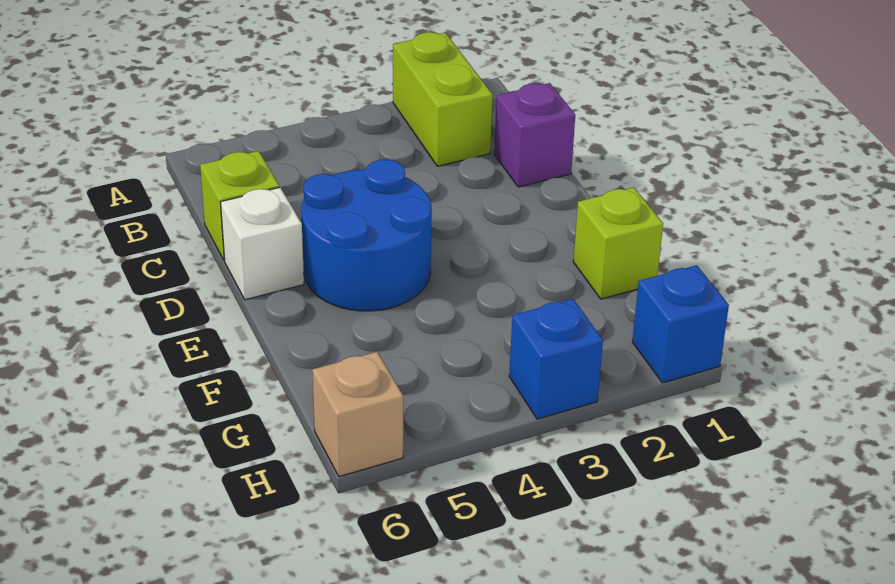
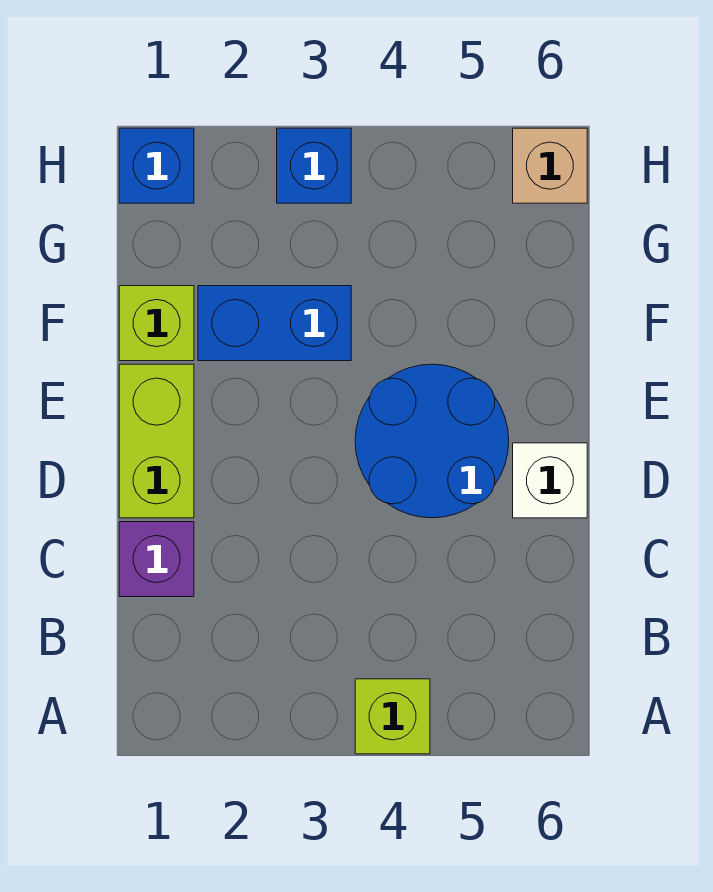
lime 1x2 brick [393,32,493,166] -> lime 1x2 brick moved to [119,364,194,518]
lime 1x1 brick [200,151,279,260] -> lime 1x1 brick moved to [355,679,430,754]
none -> blue 1x2 brick [198,286,351,361]

